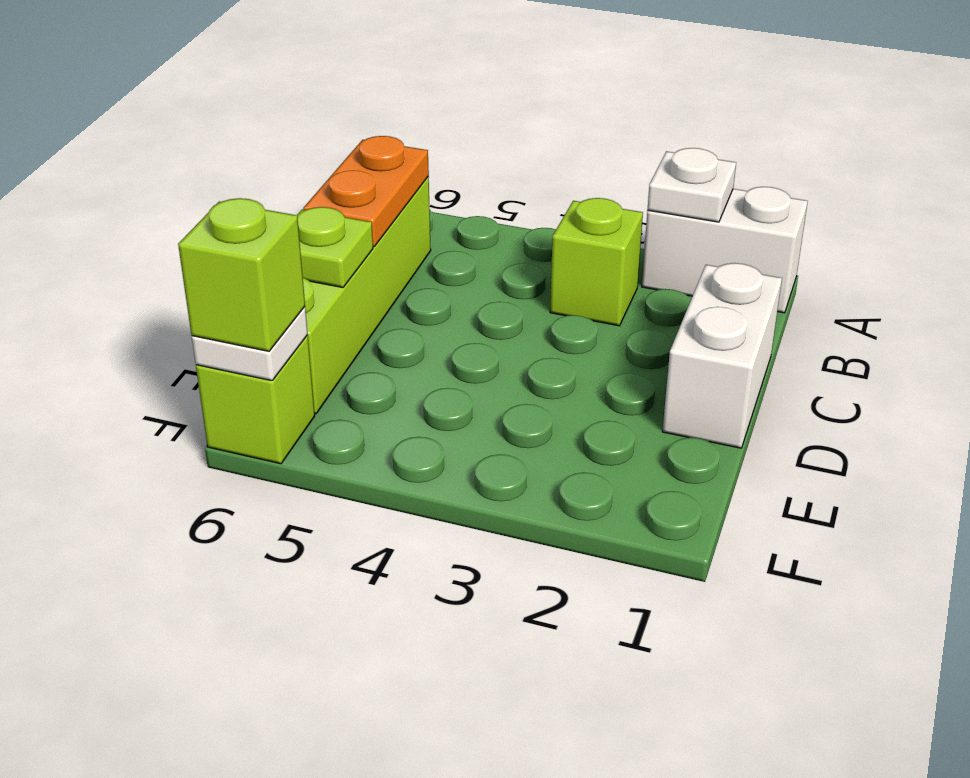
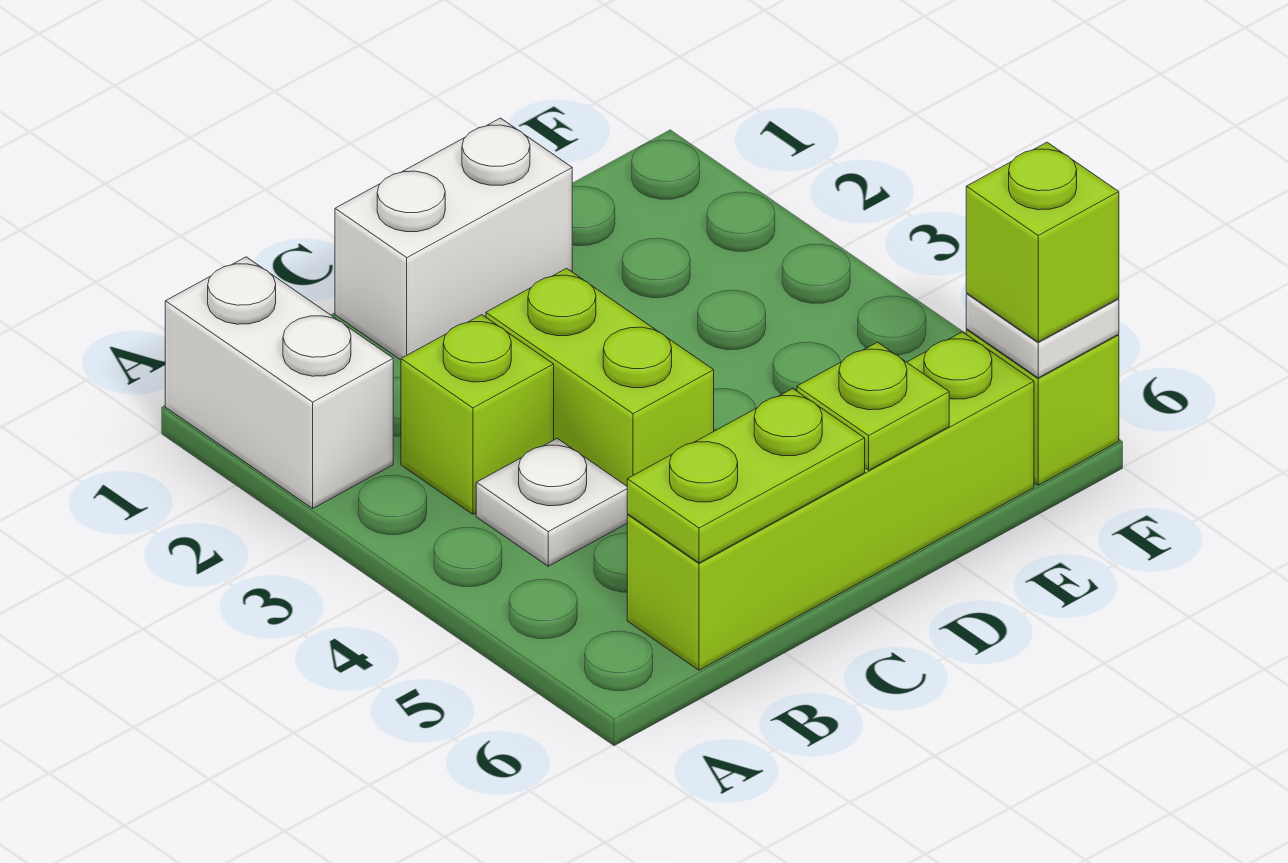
white 1x1 plate [647,148,736,222] -> white 1x1 plate moved to [476,438,628,566]
orange 1x2 plate [303,136,429,247] -> lime 1x2 plate [627,389,865,563]
none -> lime 1x2 brick [486,268,714,486]

